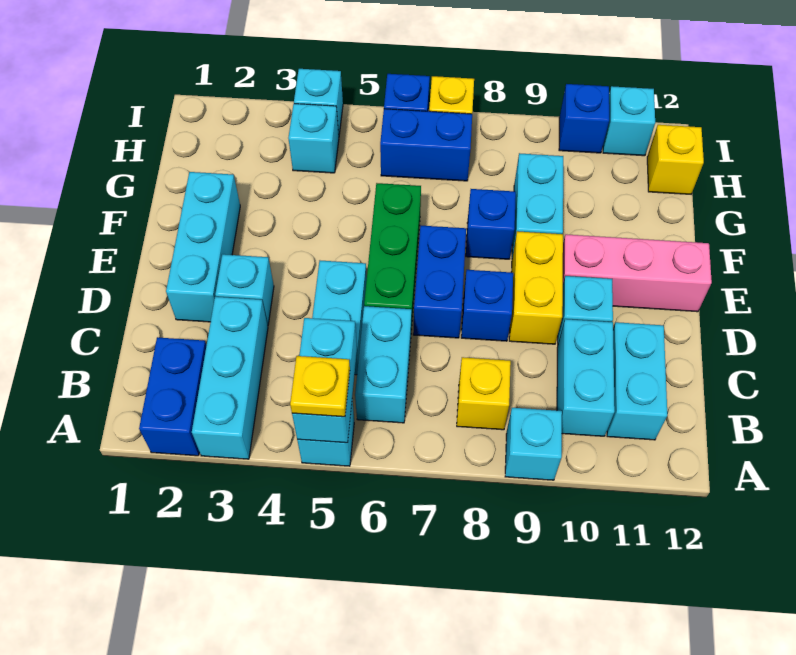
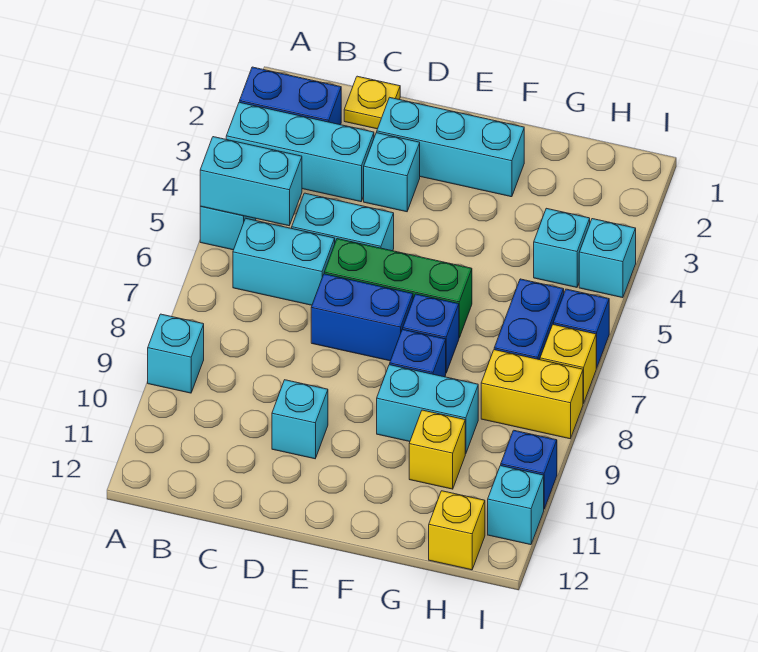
yellow 1x1 plate [290,356,350,417] -> yellow 1x1 plate moved to [344,76,400,129]
yellow 1x1 brick [457,357,511,430] -> yellow 1x1 brick moved to [409,410,465,489]
cyan 1x2 brick [557,319,615,436] -> none
cyan 1x2 brick [607,322,667,440] -> none
blue 1x1 brick [461,270,513,341] -> blue 1x1 brick moved to [403,294,459,373]
yellow 1x2 brick [509,231,563,344] -> yellow 1x2 brick moved to [481,350,583,439]
pink 1x3 brick [563,234,712,312] -> none

